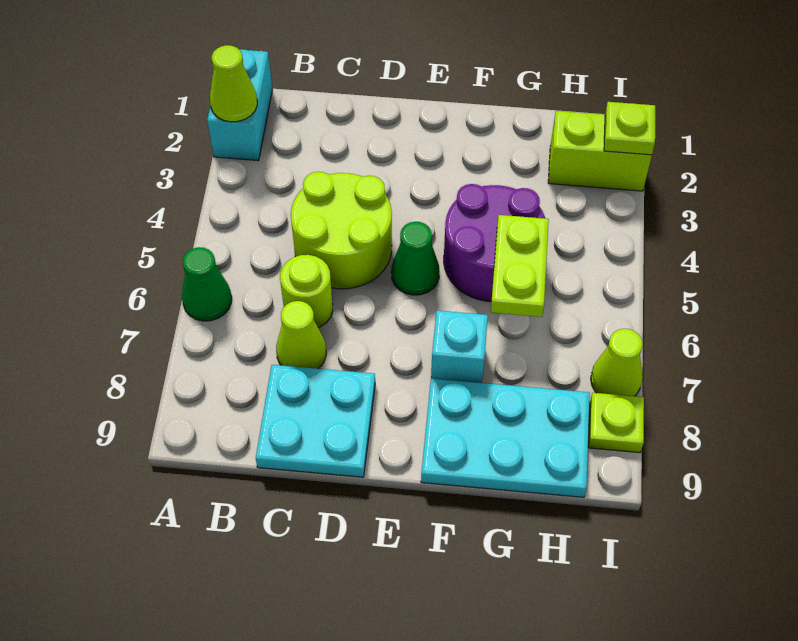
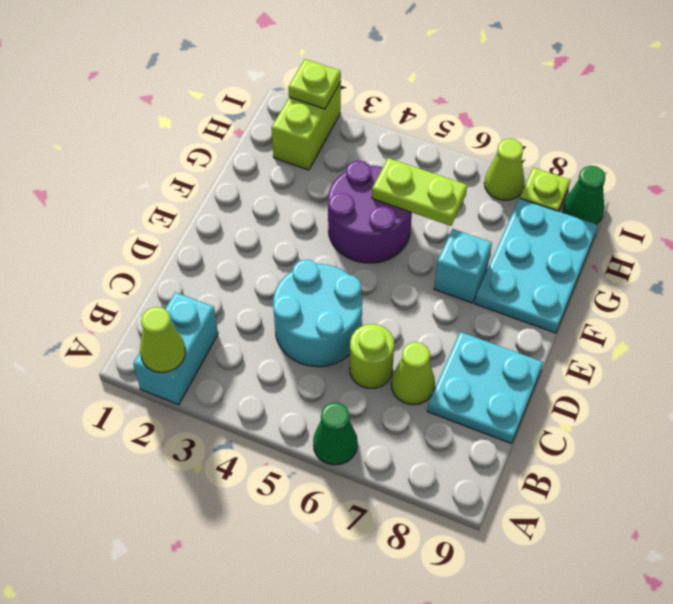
cyan 1x2 brick [207,49,272,161] -> cyan 1x2 brick turned to [133,292,218,405]
lime 2x2 round brick [291,172,392,289] -> cyan 2x2 round brick [273,260,362,367]
green 1x1 cone [391,222,440,295] -> green 1x1 cone moved to [563,166,605,224]

